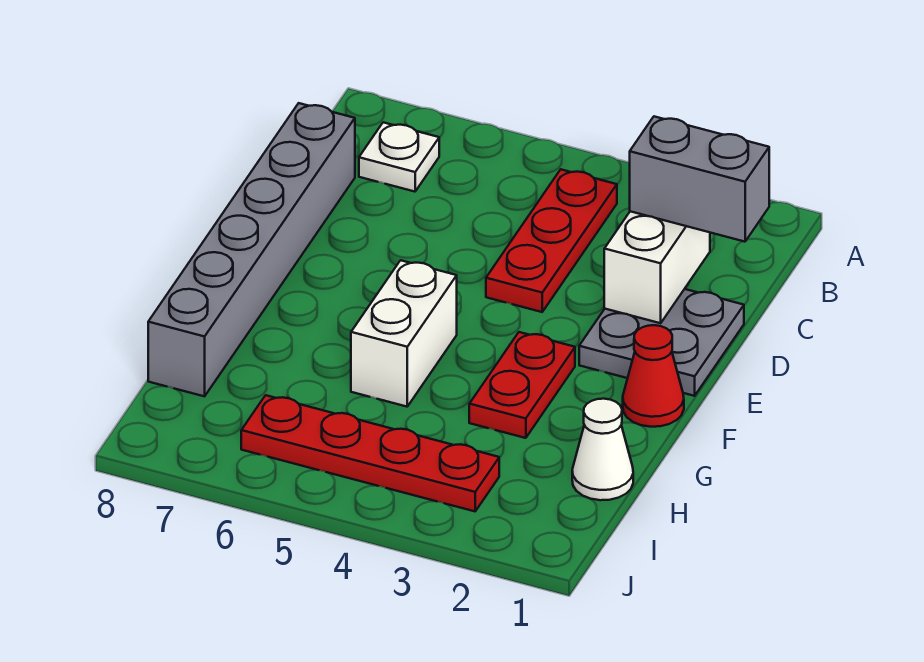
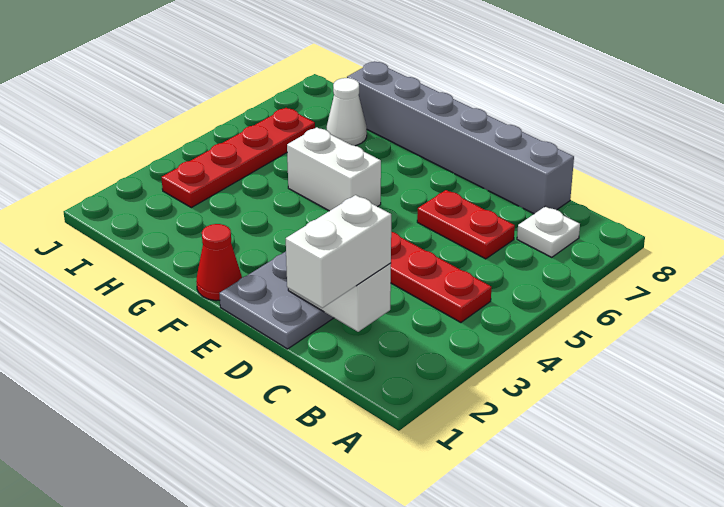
grey 1x2 brick [630,116,769,242] -> white 1x2 brick [286,195,391,308]
red 1x2 plate [469,332,575,438] -> red 1x2 plate moved to [417,190,515,259]
white 1x1 cone [572,399,633,500] -> white 1x1 cone moved to [327,78,367,146]

